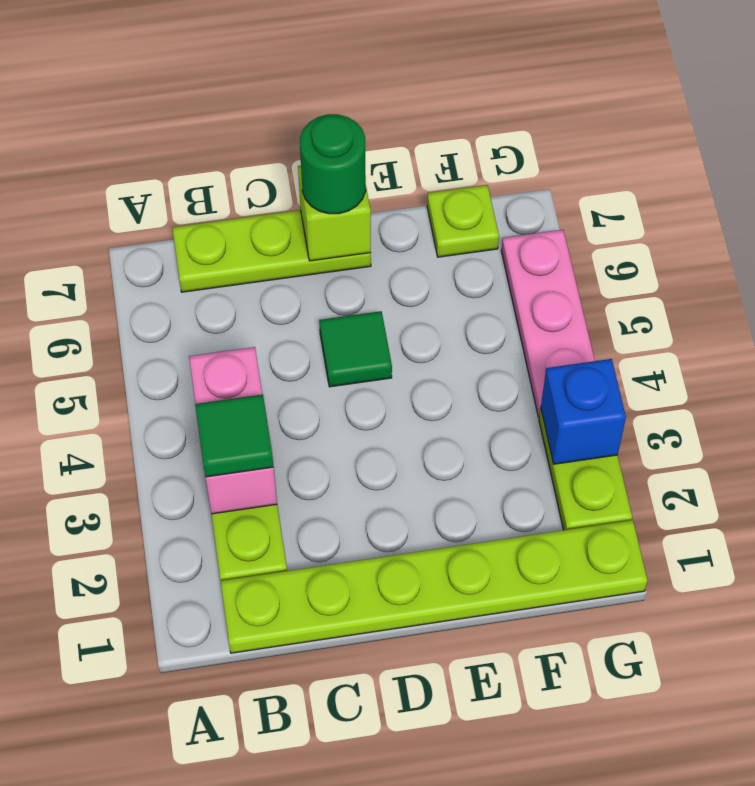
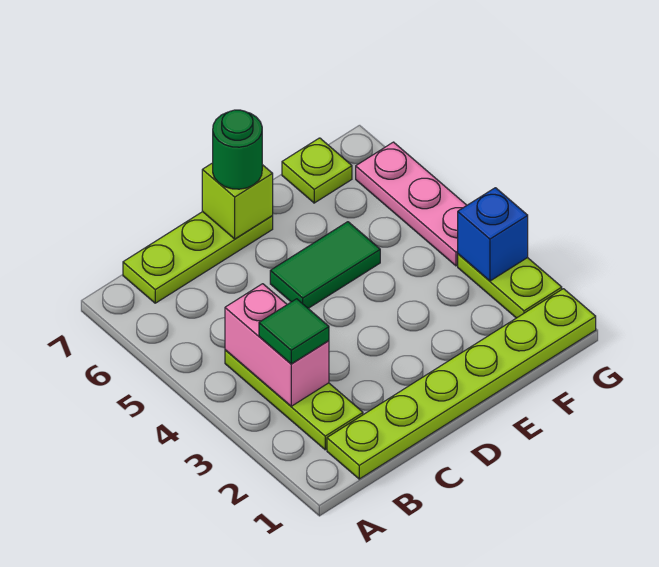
green 1x1 tile [319,311,392,387] -> green 1x2 tile [270,222,380,308]

